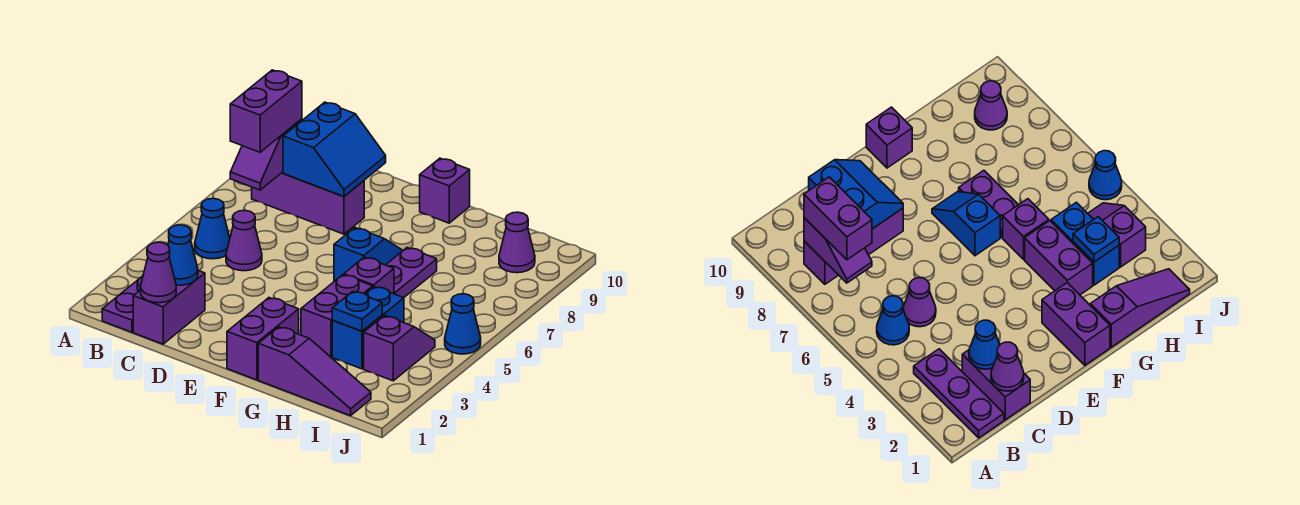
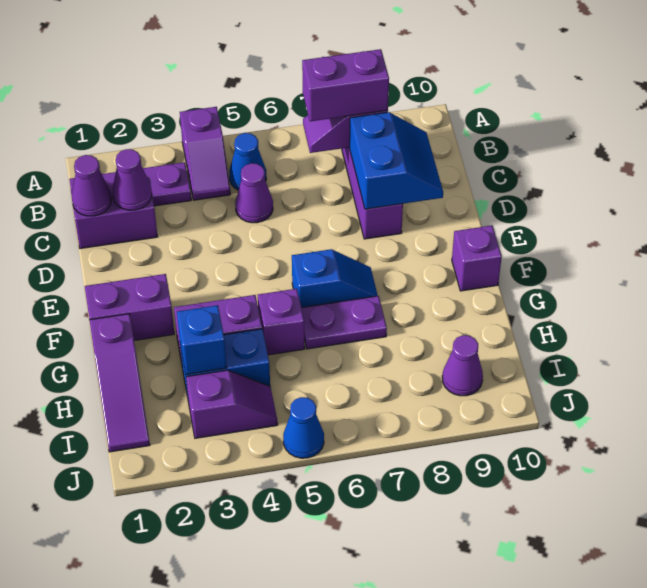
none -> purple 1x2 slope [180,107,231,200]
blue 1x1 cone [168,225,198,285] -> purple 1x1 cone [113,149,152,210]
blue 2x2 slope [283,102,386,196] -> blue 2x2 slope turned to [349,112,443,209]
blue 1x1 plate [332,291,382,331] -> blue 1x1 brick [177,305,227,375]

